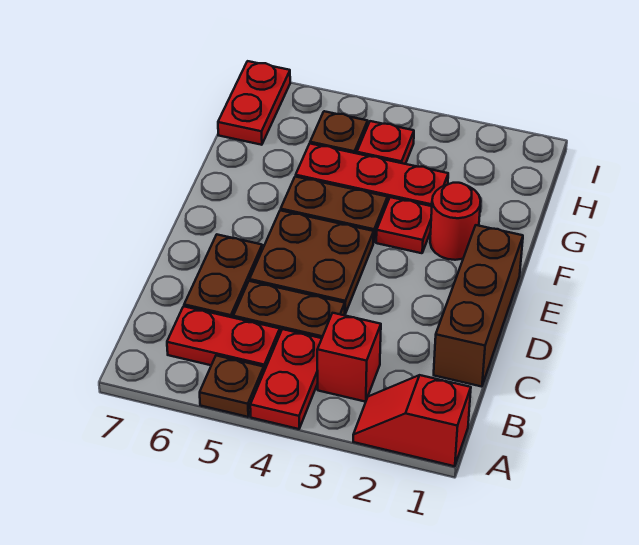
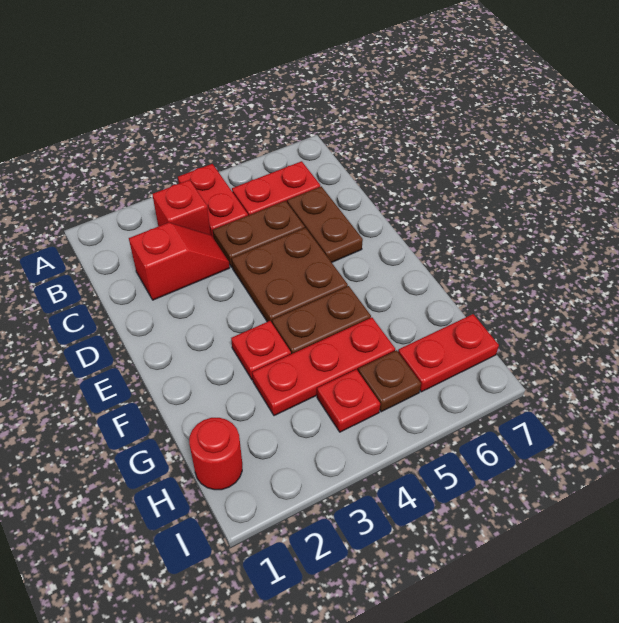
red 1x2 slope [353,375,471,466] -> red 1x2 slope moved to [129,223,230,300]
brown 1x1 plate [200,356,264,417] -> none
brown 1x3 brick [434,225,523,387] -> none
red 1x1 round brick [430,183,481,260] -> red 1x1 round brick moved to [189,418,242,490]
red 1x2 plate [218,61,290,145] -> red 1x2 plate turned to [398,314,499,392]

